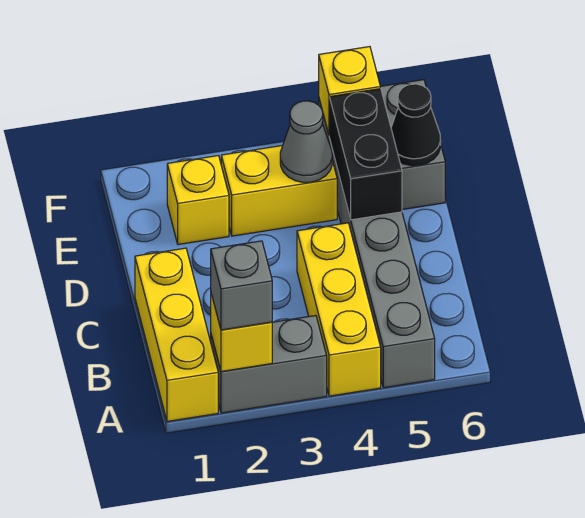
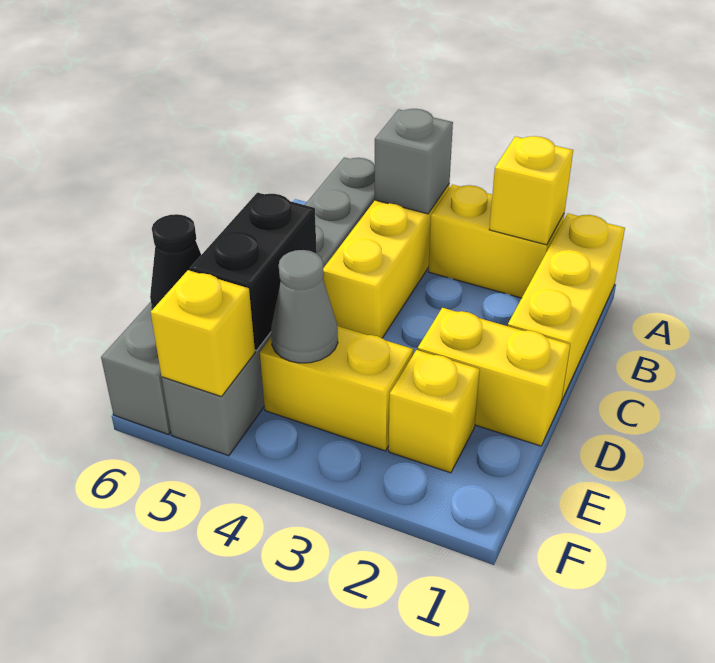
grey 1x2 brick [211,316,327,413] -> yellow 1x2 brick [429,185,564,298]
grey 1x1 brick [211,241,272,330] -> grey 1x1 brick moved to [375,109,453,214]
none -> yellow 1x2 brick [418,308,570,446]

